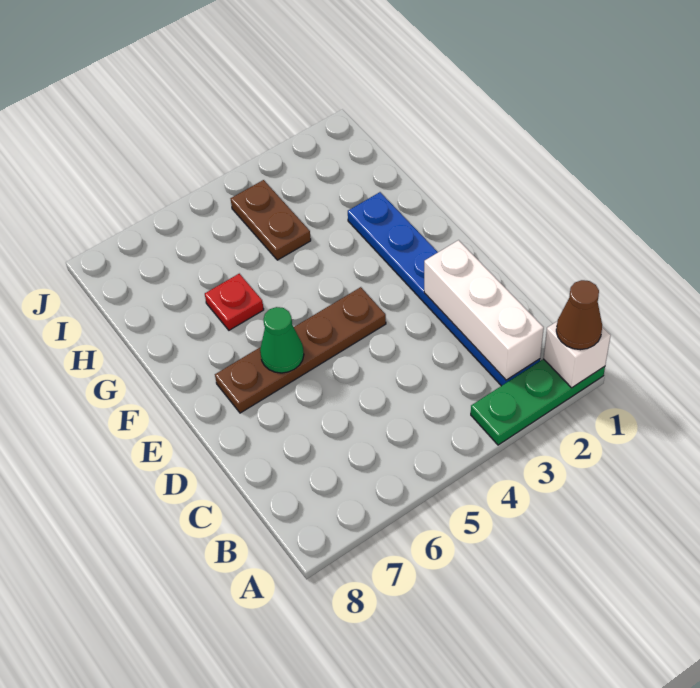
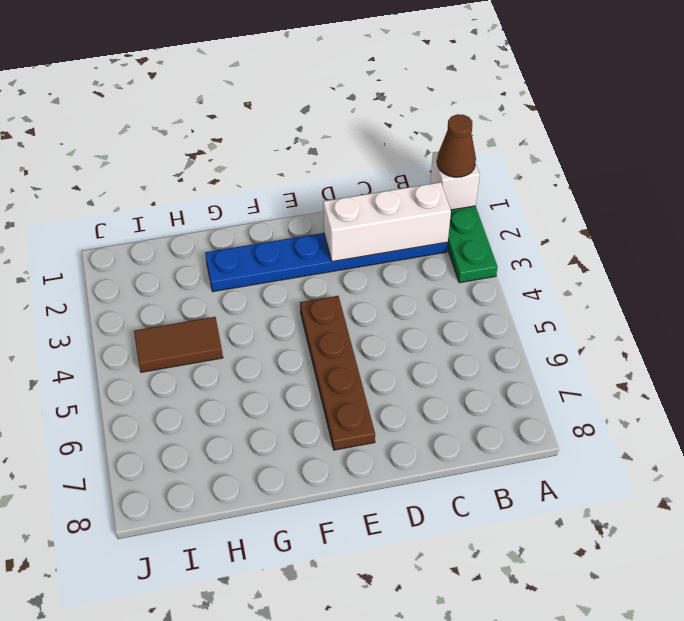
green 1x1 cone [260,307,304,373] -> none
red 1x1 plate [205,274,264,330] -> none
brown 1x2 plate [230,180,311,260] -> brown 1x2 tile [134,317,223,372]

